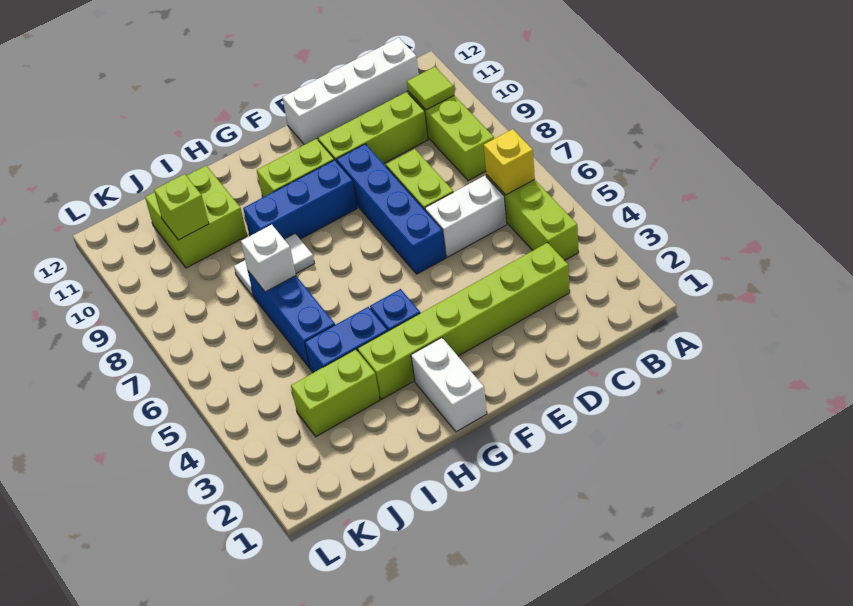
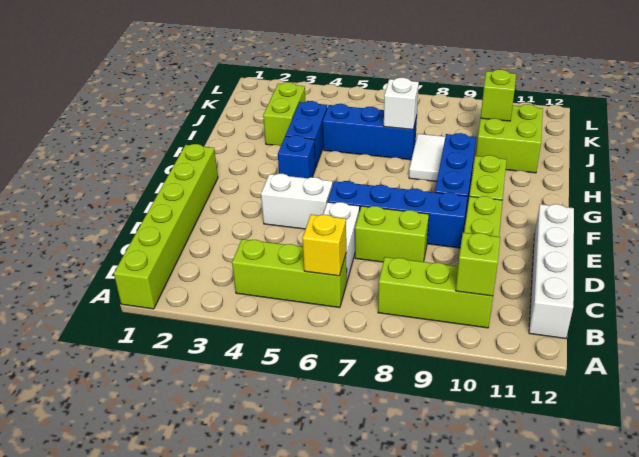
lime 1x1 tile [407,67,454,110] -> lime 1x1 brick [456,232,500,296]
lime 1x6 brick [358,243,570,399] -> lime 1x6 brick moved to [114,144,218,309]
white 1x2 brick [411,338,487,432] -> white 1x2 brick moved to [261,174,333,229]

